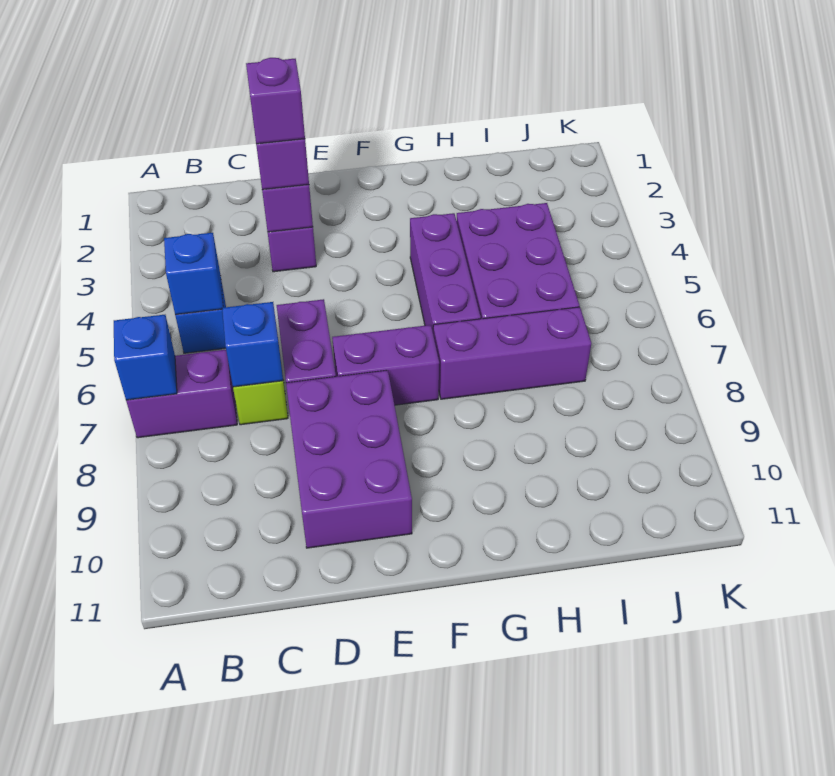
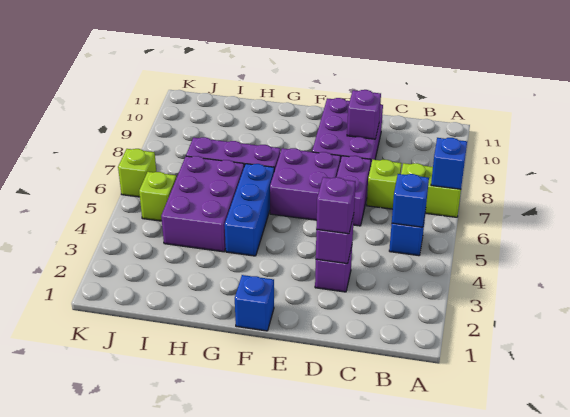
purple 1x2 brick [126,350,237,438] -> lime 1x2 brick [401,163,461,217]
blue 1x1 brick [222,302,283,387] -> blue 1x1 brick moved to [235,275,274,331]
purple 1x1 brick [246,58,305,144] -> purple 1x1 brick moved to [347,90,381,139]
purple 1x2 brick [332,325,439,405] -> purple 2x2 brick [270,148,340,220]
purple 1x3 brick [410,213,481,331] -> blue 1x3 brick [225,164,274,256]
none -> lime 1x1 brick [139,172,176,221]
none -> lime 1x1 brick [118,149,156,197]

